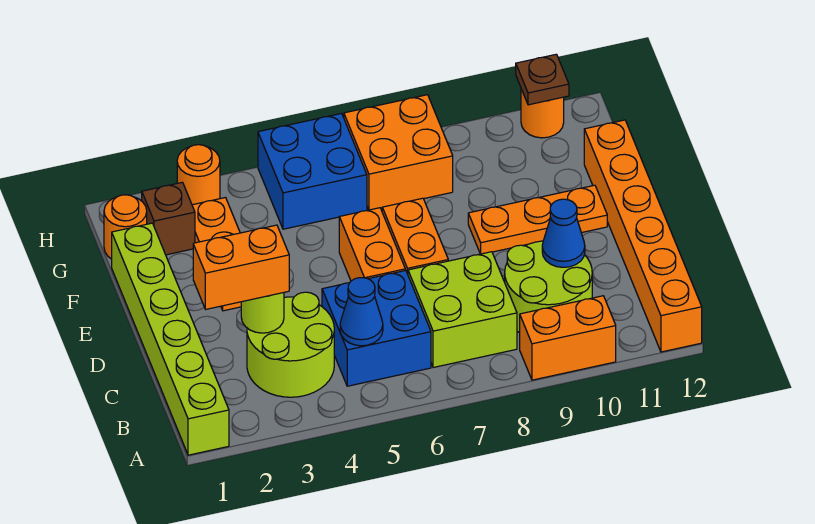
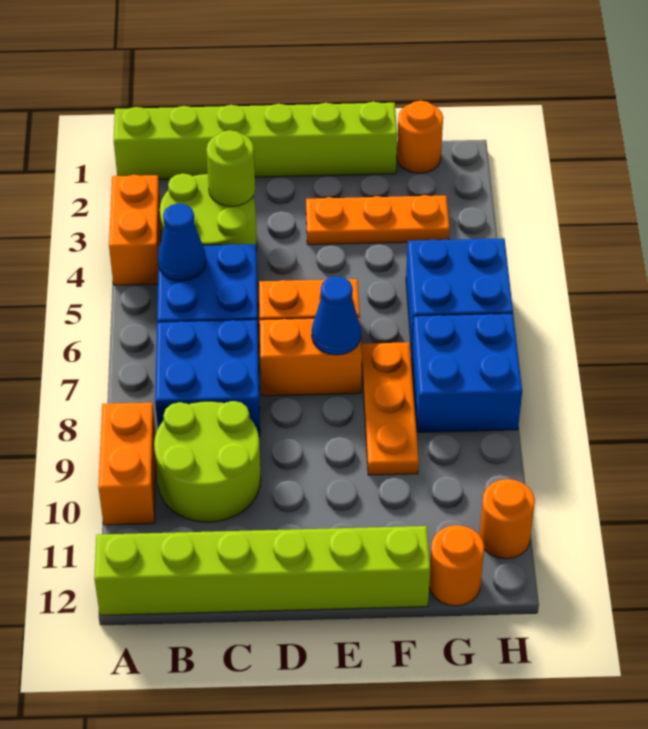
orange 1x6 brick [584,120,702,352] -> lime 1x6 brick [94,526,430,615]
lime 2x2 brick [408,252,517,368] -> blue 2x2 brick [155,320,260,436]
orange 1x2 brick [193,225,289,309] -> orange 1x2 brick moved to [109,175,161,285]
blue 1x1 cone [542,199,585,267] -> blue 1x1 cone moved to [312,276,361,355]
orange 1x3 plate [468,185,607,254] -> orange 1x3 plate moved to [362,342,419,475]
brown 1x1 brick [142,182,195,255] -> none
orange 2x2 brick [344,95,453,210] -> blue 2x2 brick [411,314,522,432]
orange 1x1 round brick [177,145,220,205] -> orange 1x1 round brick moved to [429,525,484,606]
brown 1x1 plate [516,54,569,105] -> none

